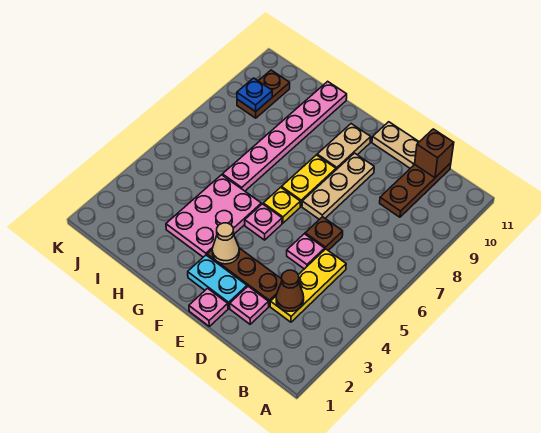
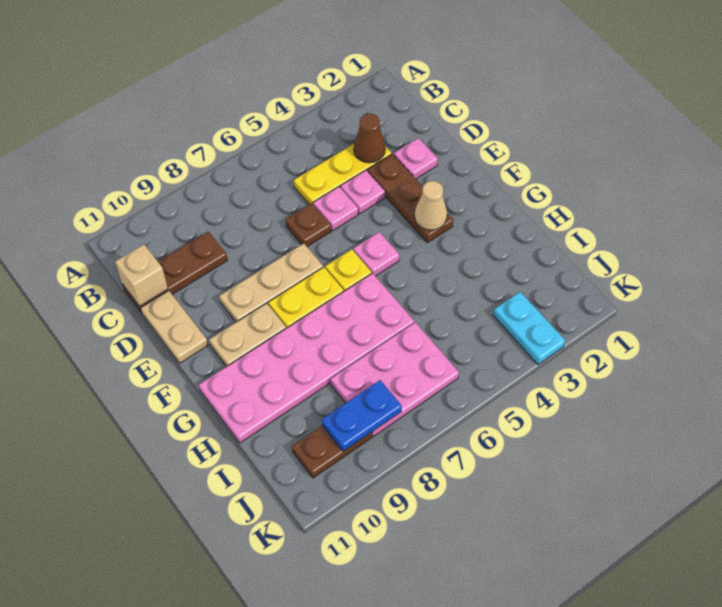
brown 1x1 brick [415,129,454,178] -> tan 1x1 brick [115,245,168,306]
pink 1x1 plate [189,288,228,326] -> pink 1x1 plate moved to [340,170,385,214]
cyan 1x2 plate [188,255,247,308] -> cyan 1x2 plate moved to [493,292,565,365]
pink 2x3 plate [166,175,261,257] -> pink 2x3 plate moved to [330,322,459,437]
pink 1x6 plate [222,81,347,191] -> pink 2x6 plate [199,273,414,443]
blue 1x1 plate [237,78,272,112] -> blue 1x2 plate [322,380,402,451]

